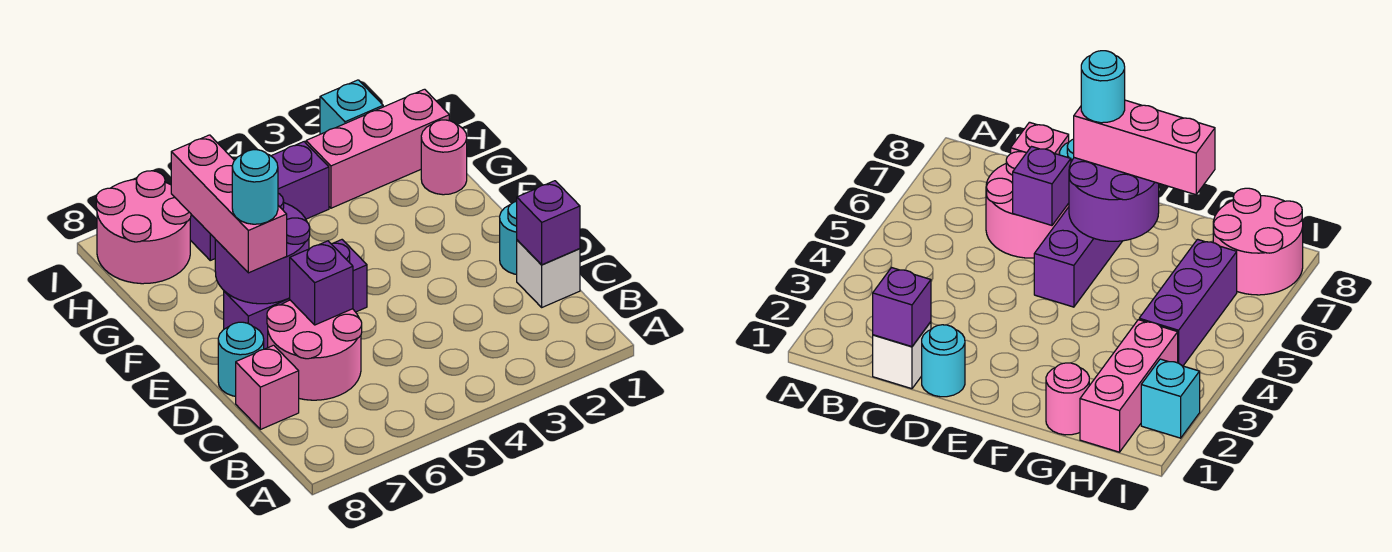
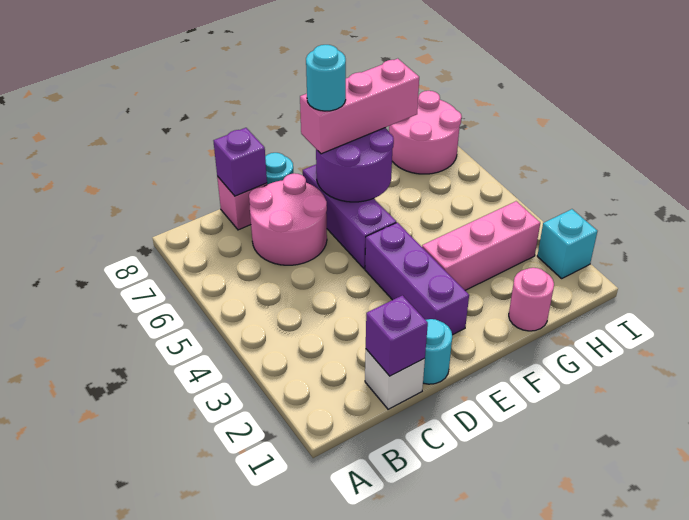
purple 1x1 brick [290,241,353,325] -> purple 1x1 brick moved to [214,128,267,196]
pink 1x3 brick [306,89,449,208] -> pink 1x3 brick turned to [422,201,540,290]
purple 1x3 brick [190,142,329,260] -> purple 1x3 brick moved to [365,222,469,335]

